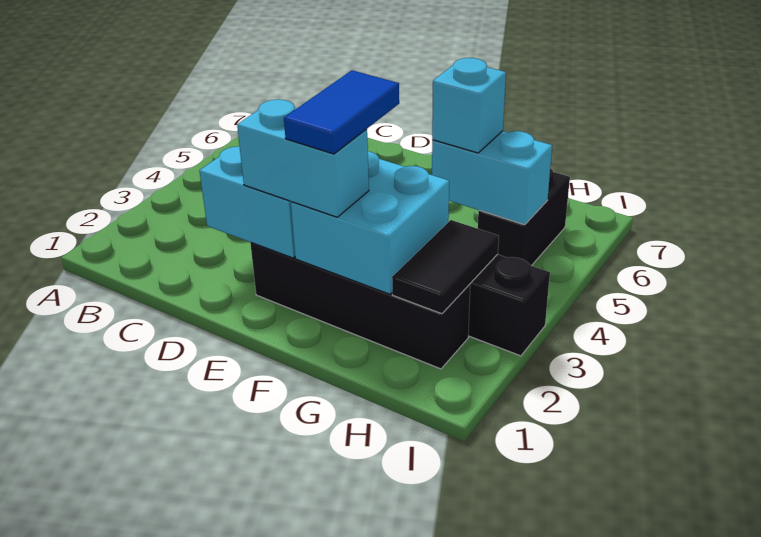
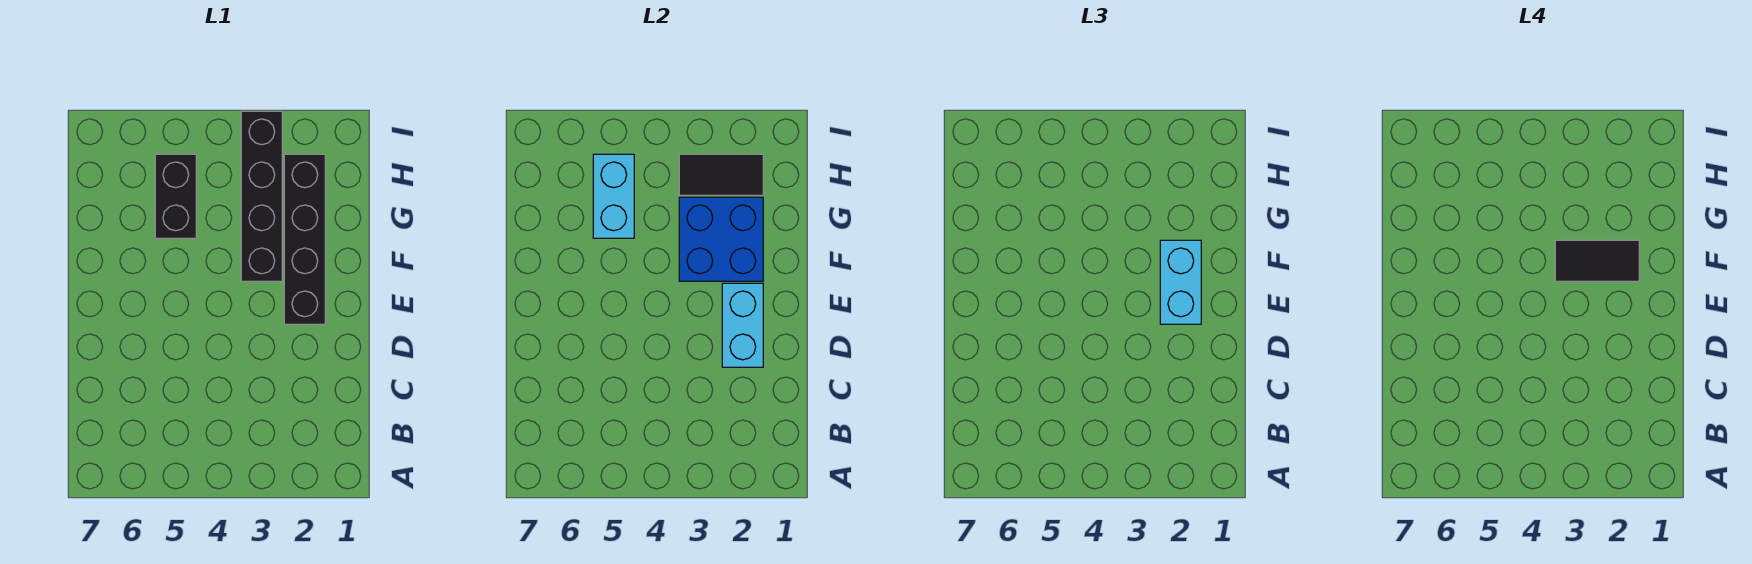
cyan 2x2 brick [291,151,449,294] -> blue 2x2 brick [679,197,763,281]
blue 1x2 tile [284,70,399,154] -> black 1x2 tile [1555,240,1639,281]
cyan 1x1 brick [432,58,506,153] -> none
black 1x2 brick [478,168,570,266] -> black 1x2 brick turned to [155,154,196,238]

